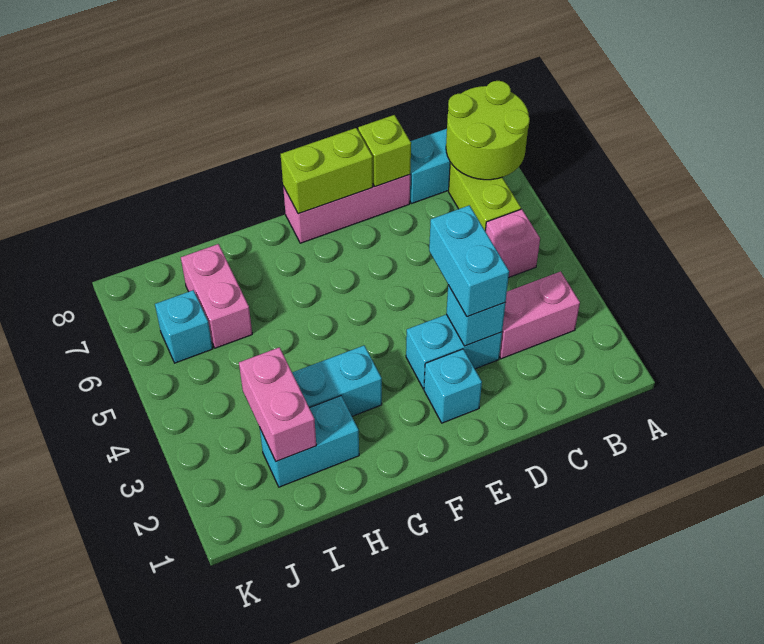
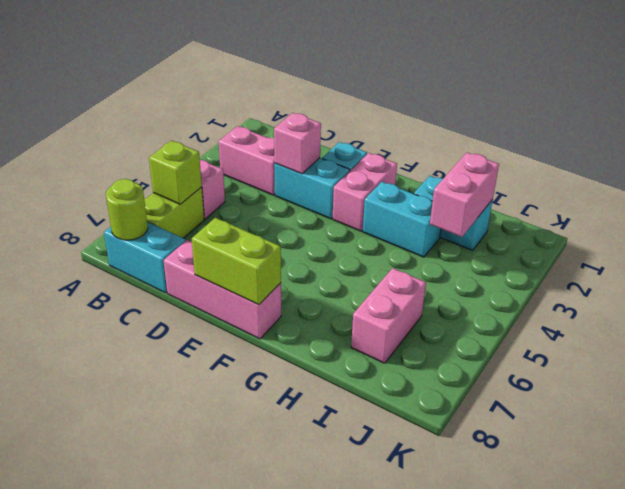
lime 2x2 round brick [446,81,530,180] -> lime 1x1 round brick [106,179,148,240]
cyan 1x1 brick [446,285,506,346] -> pink 1x1 brick [274,113,321,174]
cyan 1x2 brick [429,205,509,317] -> none
lime 1x1 brick [358,115,411,187] -> lime 1x1 brick moved to [149,141,202,204]
none -> pink 1x2 brick [333,153,397,231]
cyan 1x1 brick [155,290,213,363] -> none

